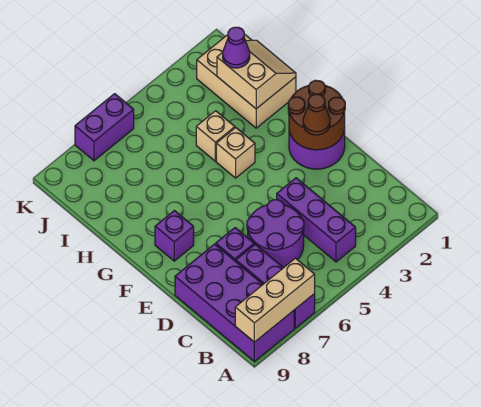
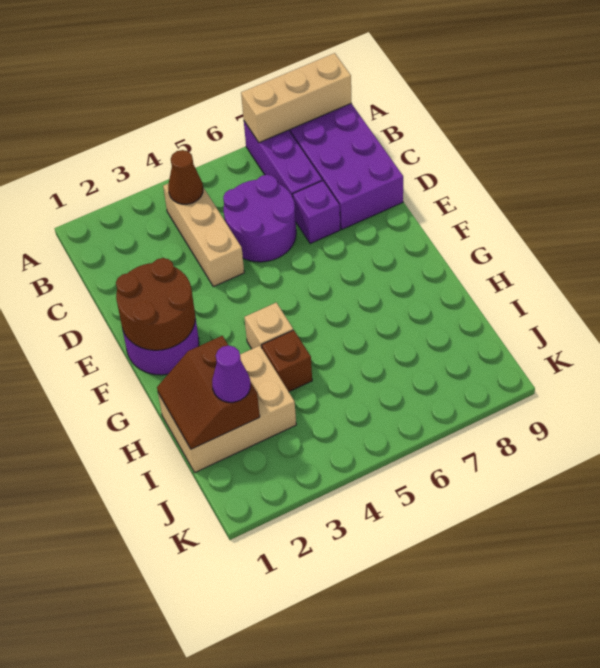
purple 1x3 brick [277,178,356,262] -> tan 1x3 brick [163,183,244,287]
brown 1x1 cone [303,94,330,135] -> brown 1x1 cone moved to [168,150,203,204]
purple 1x1 brick [155,211,194,261] -> none
tan 2x3 brick [197,34,296,128] -> tan 2x3 brick turned to [158,346,296,472]
tan 2x2 slope [217,40,296,109] -> brown 2x2 slope [157,336,260,449]
tan 1x1 brick [196,111,235,161] -> brown 1x1 brick [262,330,312,392]
purple 1x2 brick [75,94,134,161] -> none

